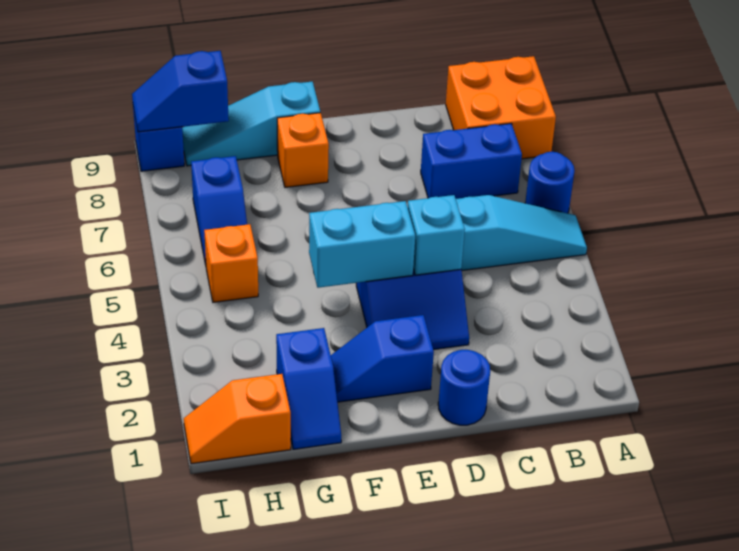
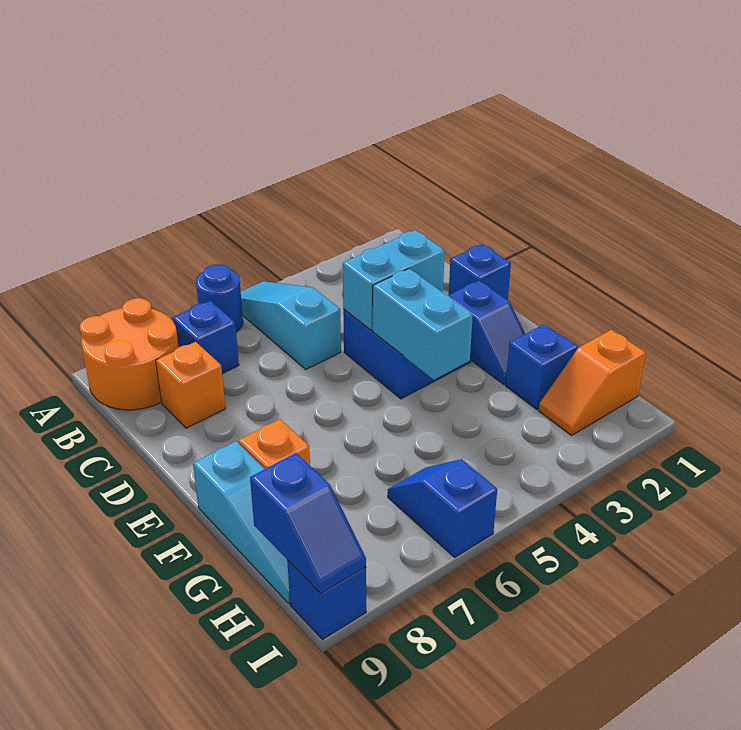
orange 2x2 brick [446,56,556,159] -> orange 2x2 round brick [80,298,178,410]
blue 1x2 brick [421,124,522,199] -> blue 1x1 brick [172,301,239,373]
blue 1x1 round brick [438,350,490,425] -> blue 1x1 brick [449,244,511,300]
cyan 1x1 brick [408,195,465,275] -> cyan 1x2 brick [343,230,445,330]
orange 1x2 slope [184,374,291,464] -> orange 1x2 slope turned to [539,330,646,435]
orange 1x1 brick [204,224,258,302] -> orange 1x1 brick moved to [156,342,225,428]
blue 1x2 slope [191,156,247,264] -> blue 1x2 slope turned to [388,459,497,557]

